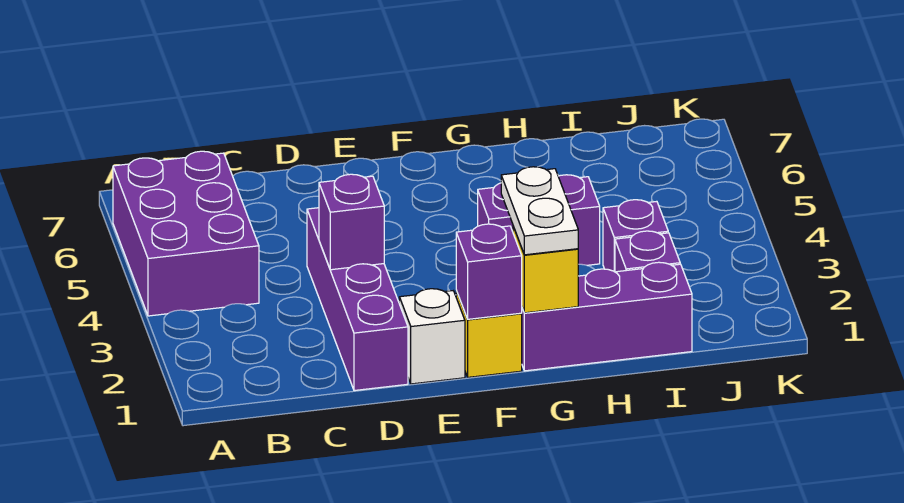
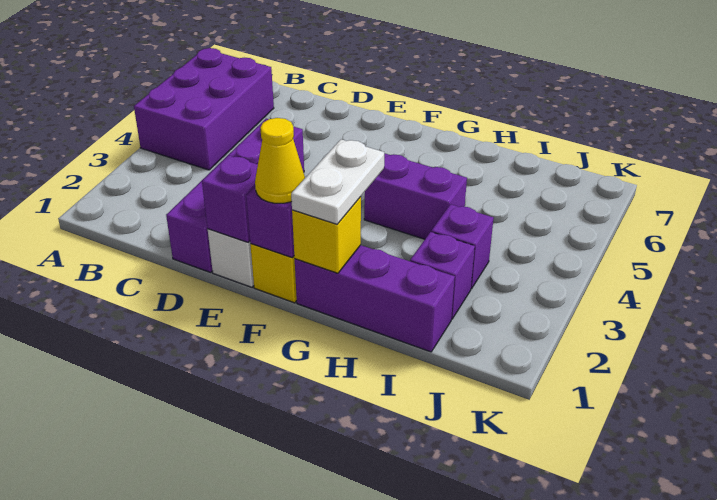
purple 1x1 brick [319,174,384,270] -> purple 1x1 brick moved to [202,155,258,242]
none -> yellow 1x1 cone [255,118,305,203]

